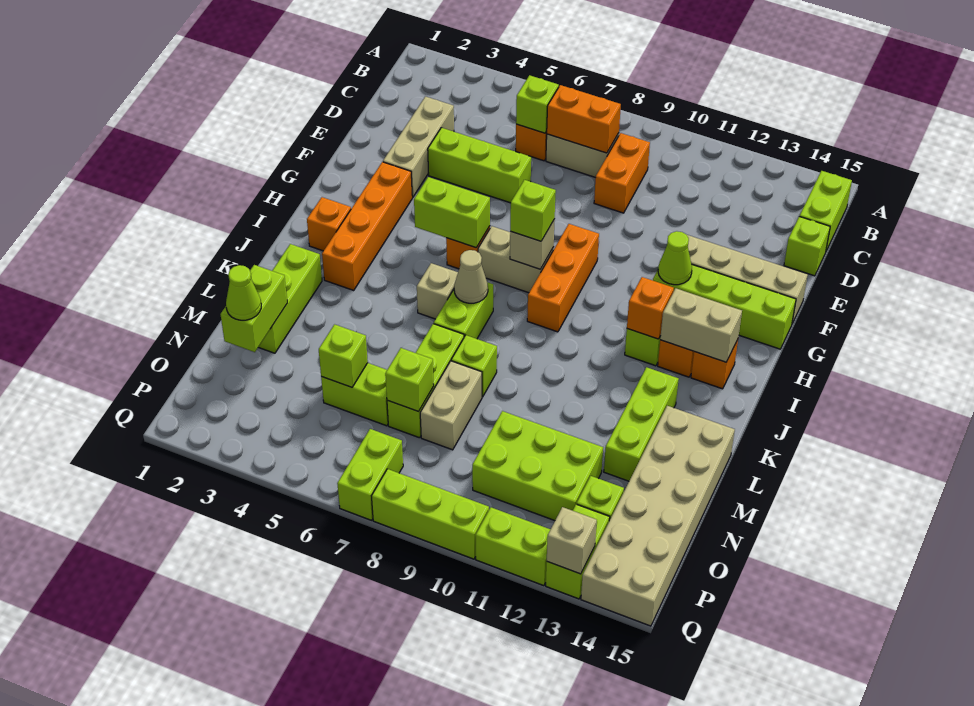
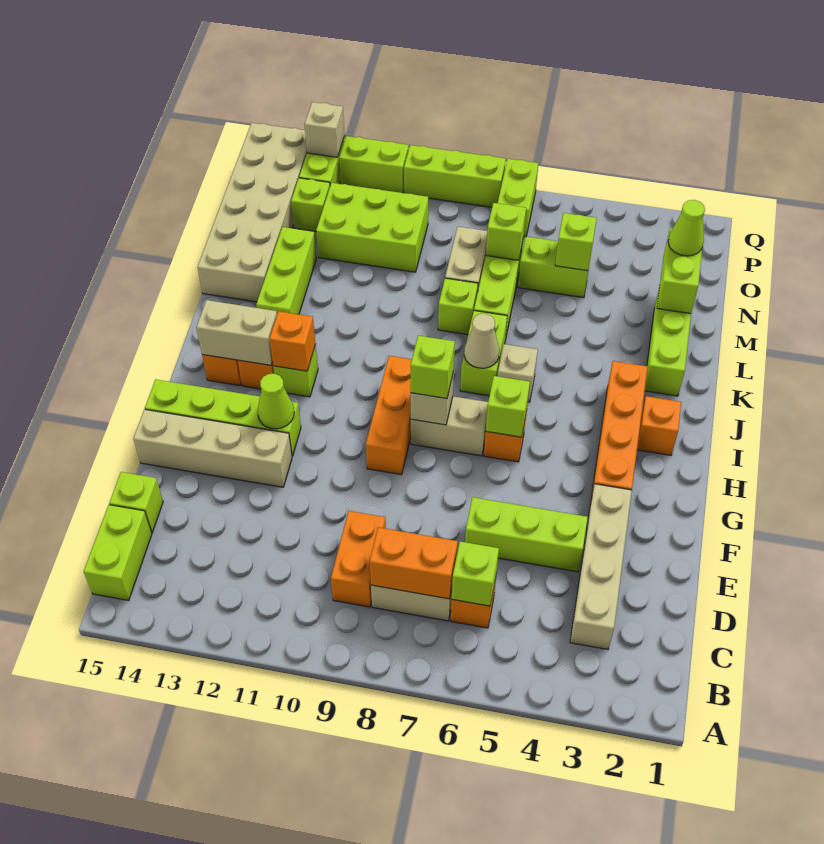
tan 1x3 brick [383,97,454,197] -> tan 1x4 brick [570,484,632,649]
lime 1x2 brick [414,177,490,248] -> lime 1x1 brick [486,376,530,437]

